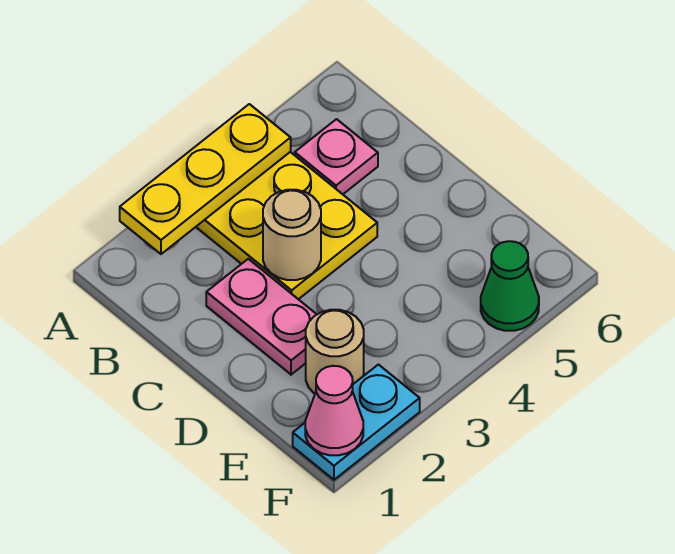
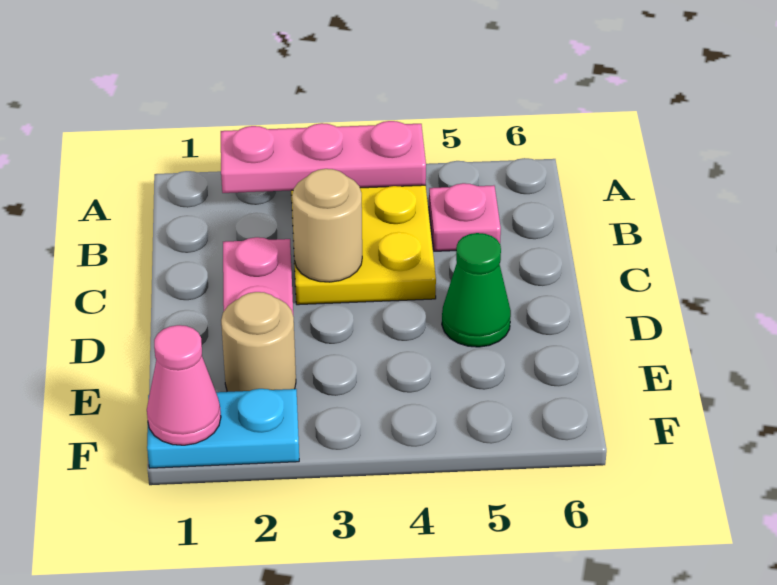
yellow 1x3 plate [120,104,291,254] -> pink 1x3 plate [221,121,426,193]
green 1x1 cone [481,241,539,331] -> green 1x1 cone moved to [442,233,511,347]

